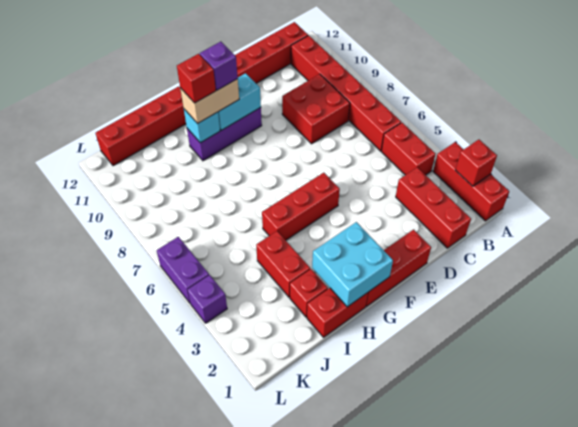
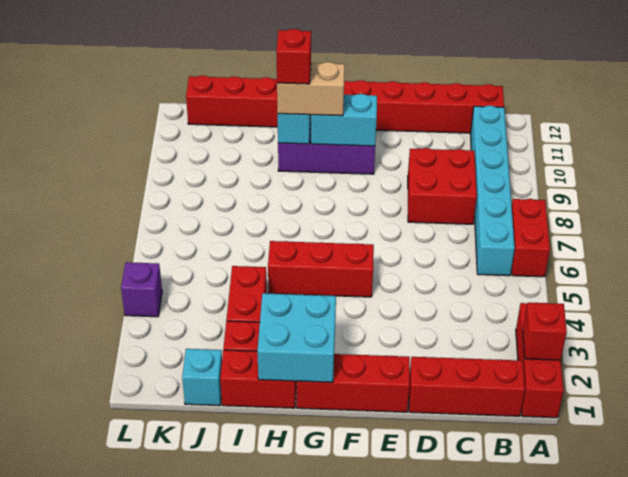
red 1x2 brick [381,123,436,175] -> red 1x2 brick moved to [511,199,550,277]
red 1x6 brick [291,35,401,151] -> cyan 1x6 brick [470,106,515,276]
red 1x3 brick [396,167,471,248] -> red 1x3 brick turned to [409,357,525,416]
purple 1x1 brick [200,42,238,90] -> none
none -> cyan 1x1 brick [182,349,222,406]
purple 1x2 brick [157,237,209,303] -> none

